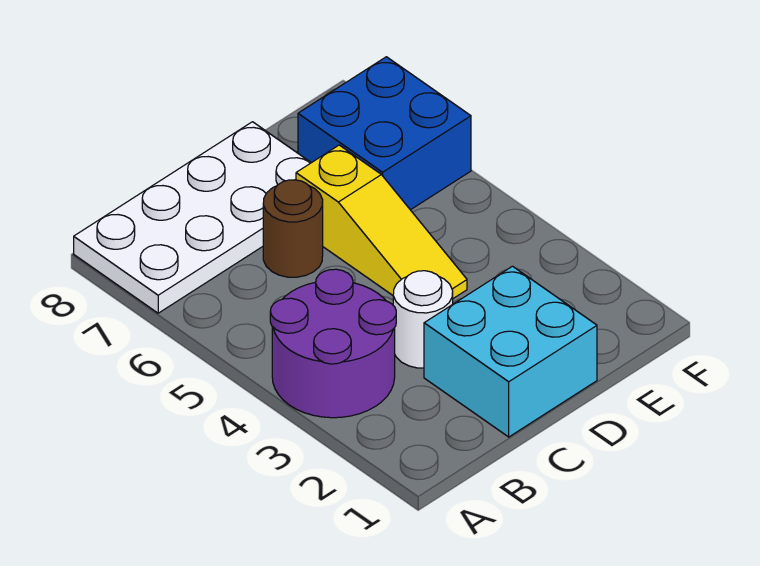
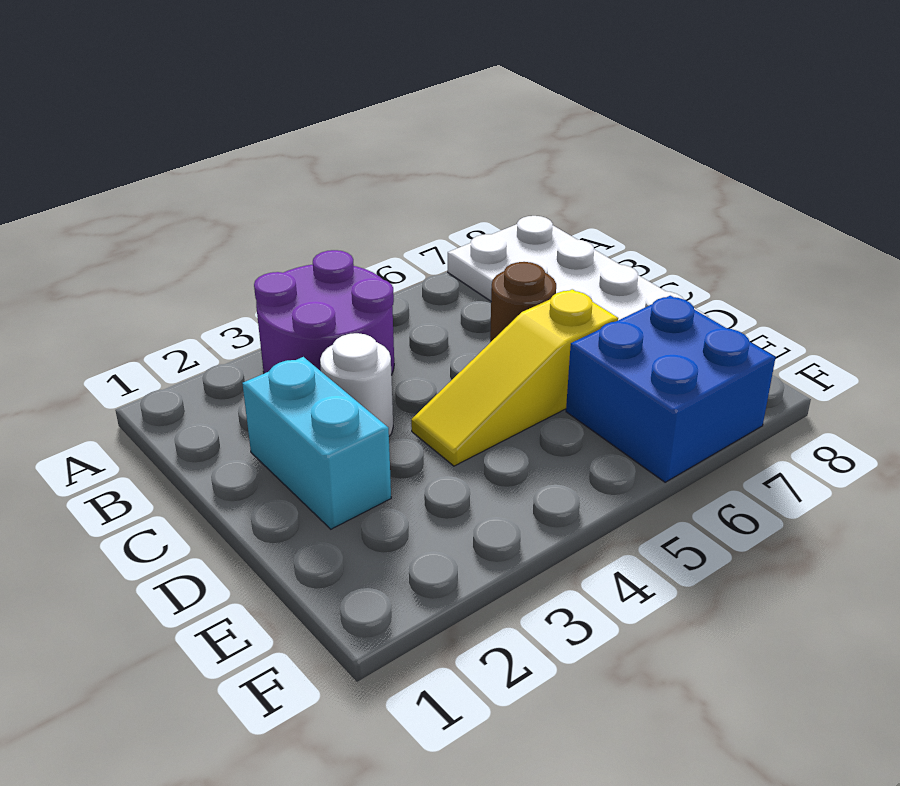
cyan 2x2 brick [424,266,597,437] -> cyan 1x2 brick [242,357,391,529]

